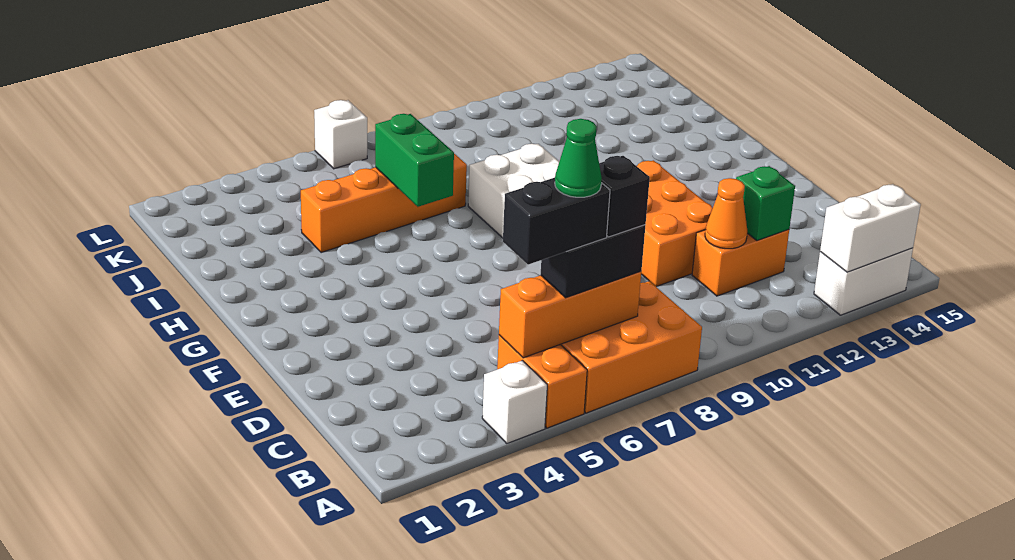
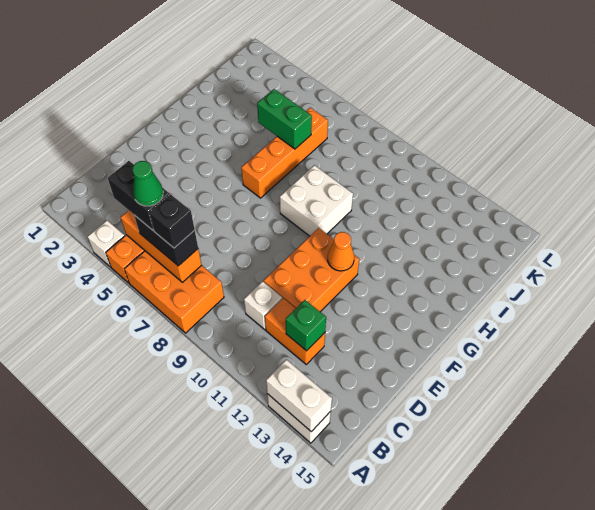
orange 1x1 cone [705,178,747,249] -> orange 1x1 cone moved to [328,232,354,271]
green 1x2 brick [375,114,454,207] -> green 1x2 brick turned to [257,89,312,149]
orange 1x4 brick [301,154,467,253] -> orange 1x4 brick turned to [241,108,328,198]
white 1x1 brick [314,100,367,169] -> white 1x1 brick moved to [244,281,282,330]

